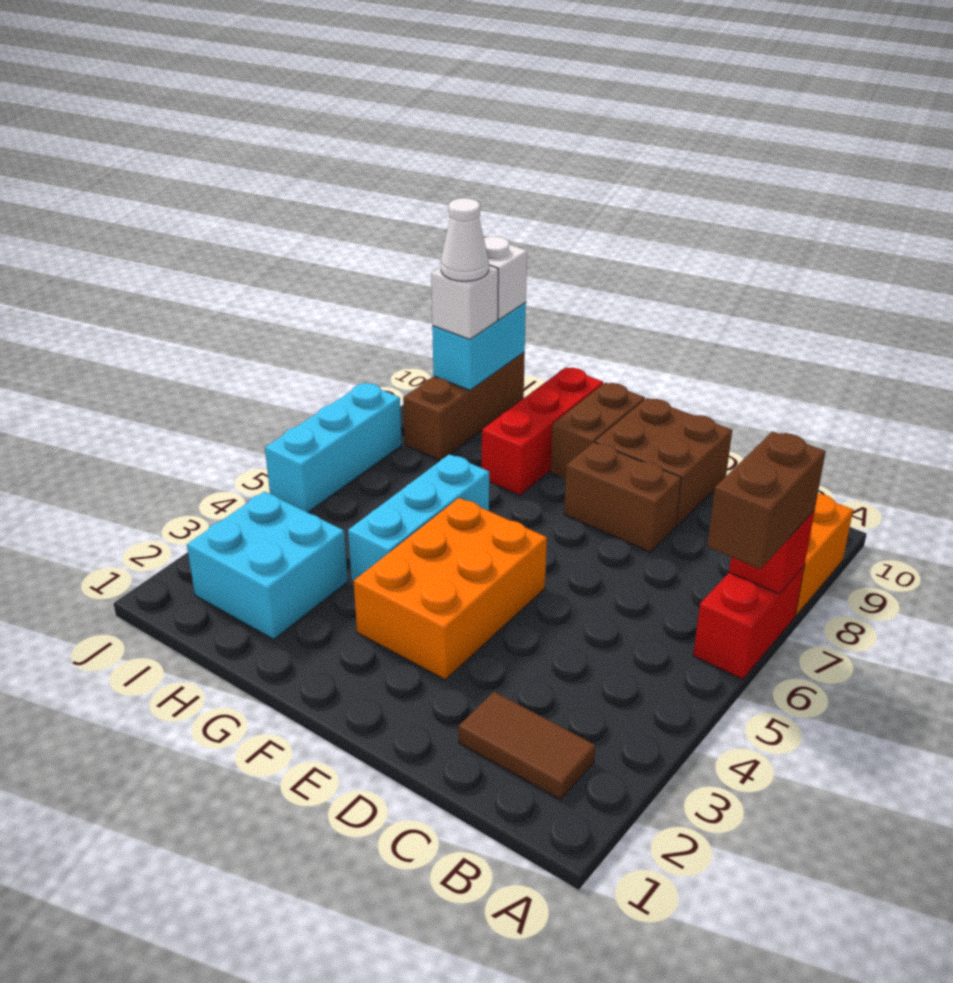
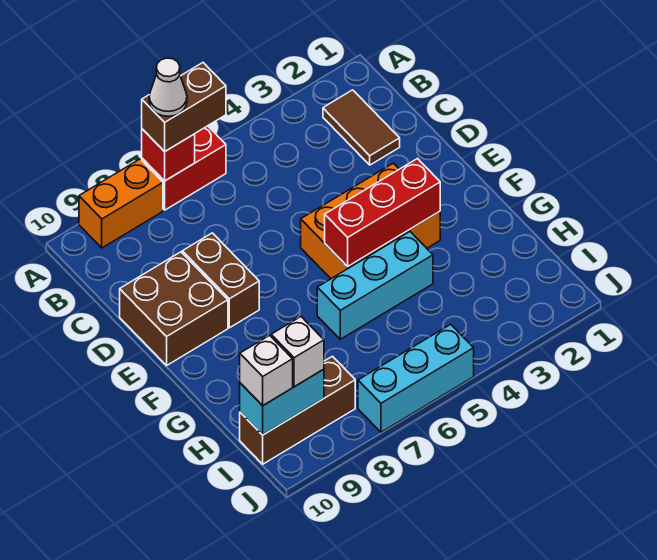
brown 1x2 brick [551,382,645,479] -> none
red 1x3 brick [482,367,603,495] -> red 1x3 brick moved to [325,159,440,267]
cyan 2x2 brick [187,492,348,639] -> none
white 1x1 cone [441,198,489,281] -> white 1x1 cone moved to [149,58,187,116]

